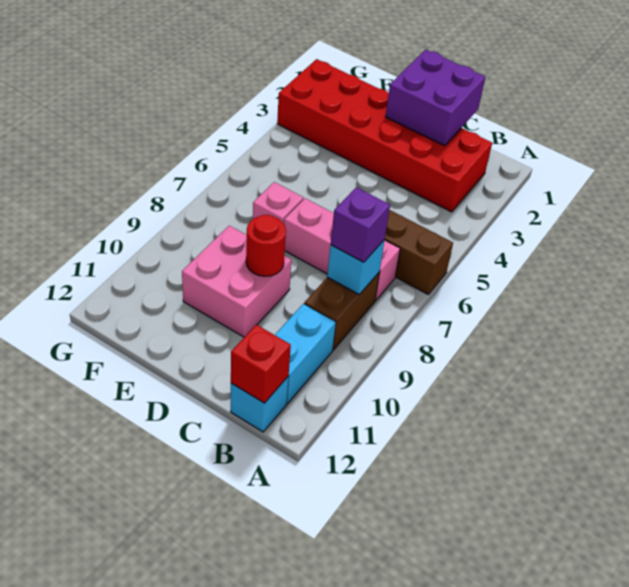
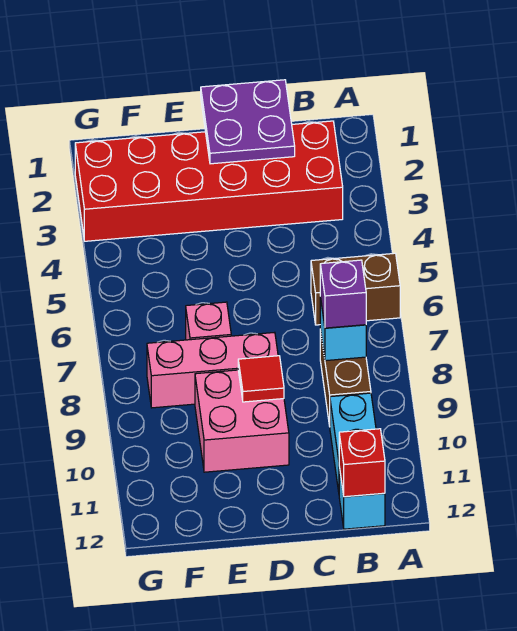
pink 1x3 brick [284,198,400,301] -> pink 1x3 brick moved to [147,332,278,408]
purple 2x2 brick [385,50,485,146] -> purple 2x2 plate [201,80,295,164]
red 1x1 round brick [246,215,286,276] -> red 1x1 tile [238,356,284,402]

